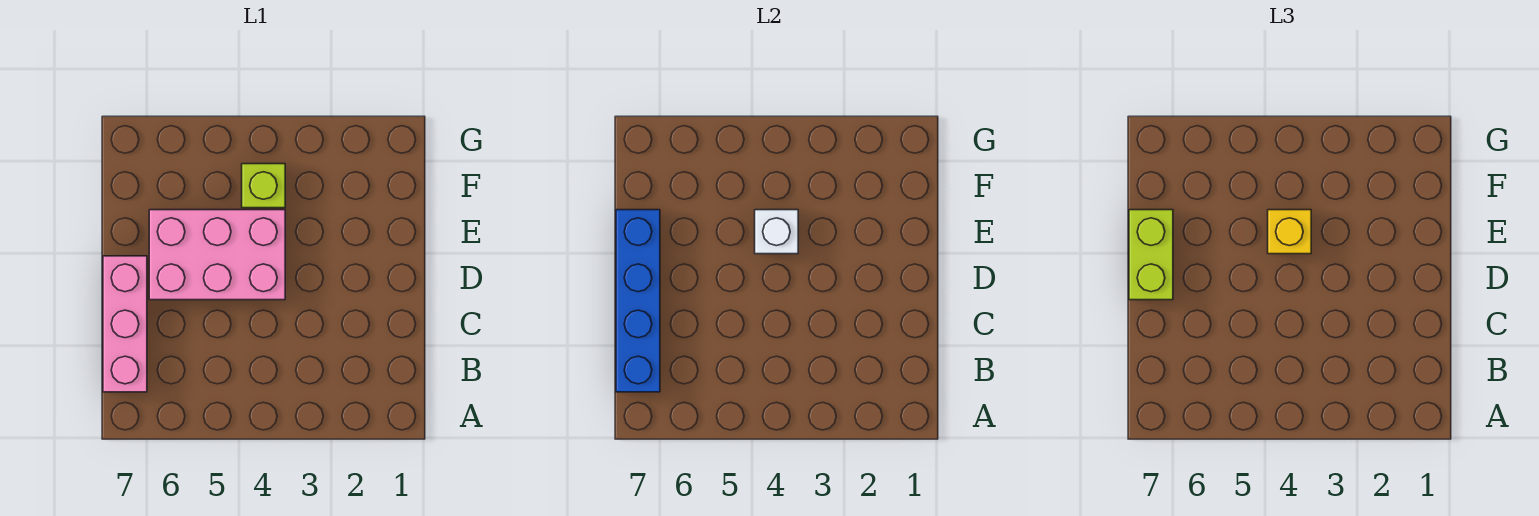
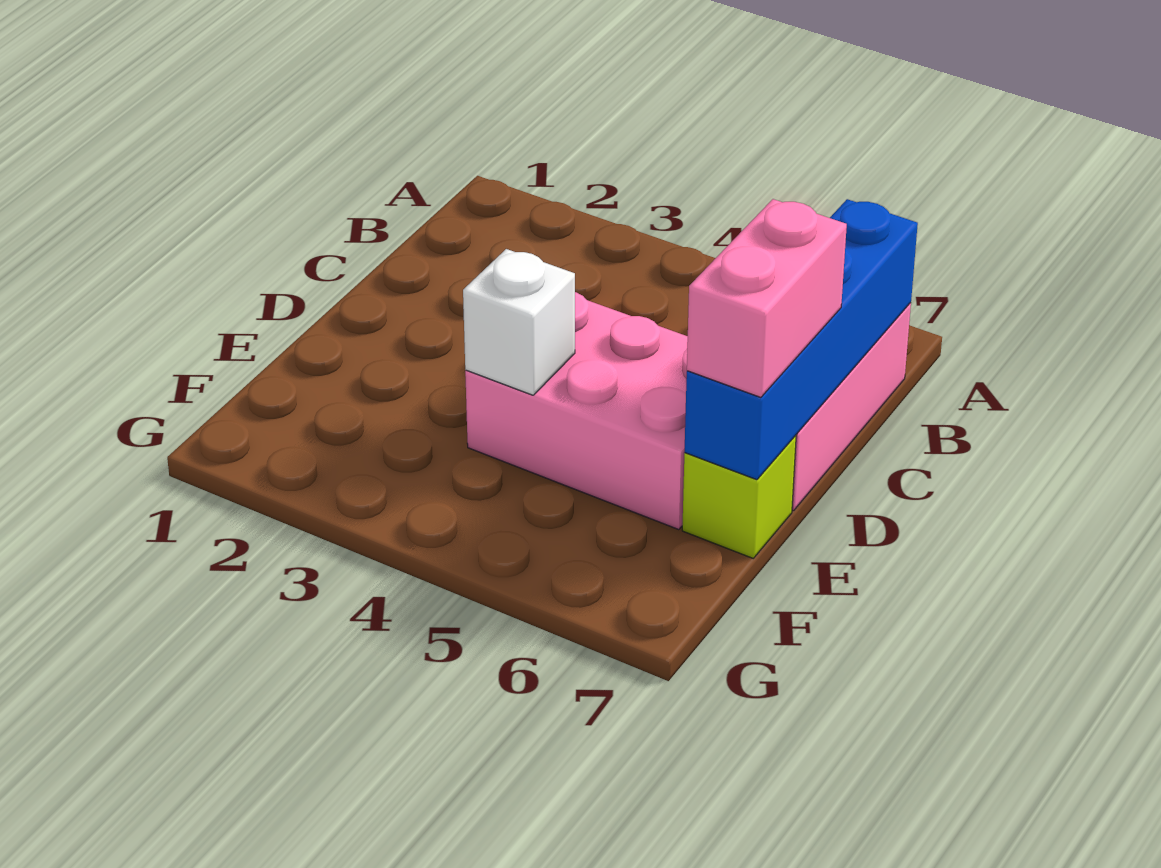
lime 1x2 brick [1129,210,1173,300] -> pink 1x2 brick [687,199,847,397]
yellow 1x1 brick [1268,210,1311,254] -> none
lime 1x1 brick [242,164,285,208] -> lime 1x1 brick moved to [682,435,796,558]

